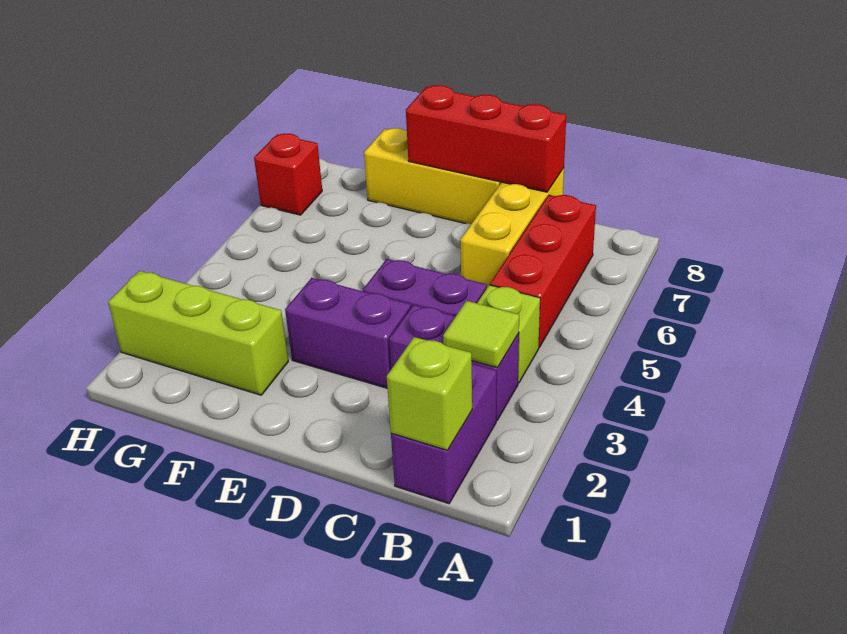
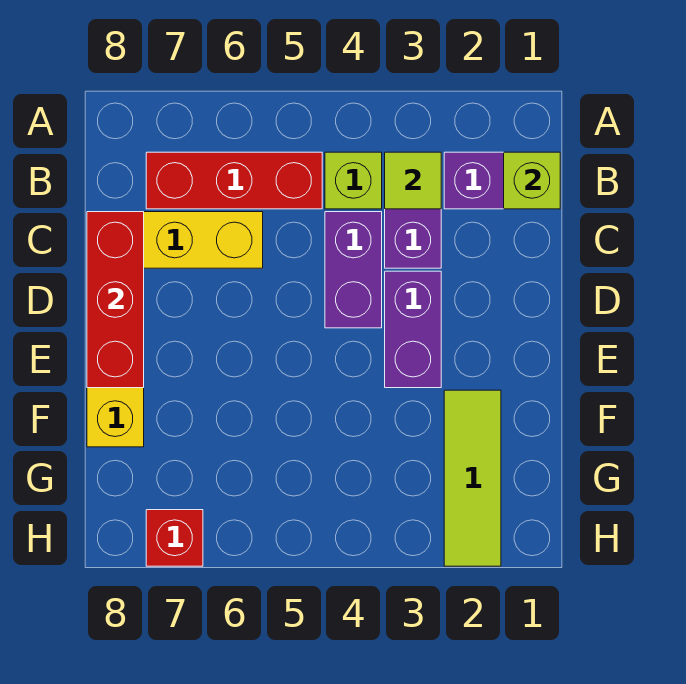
lime 1x3 brick [108,271,288,395] -> lime 1x3 tile [444,390,501,566]

